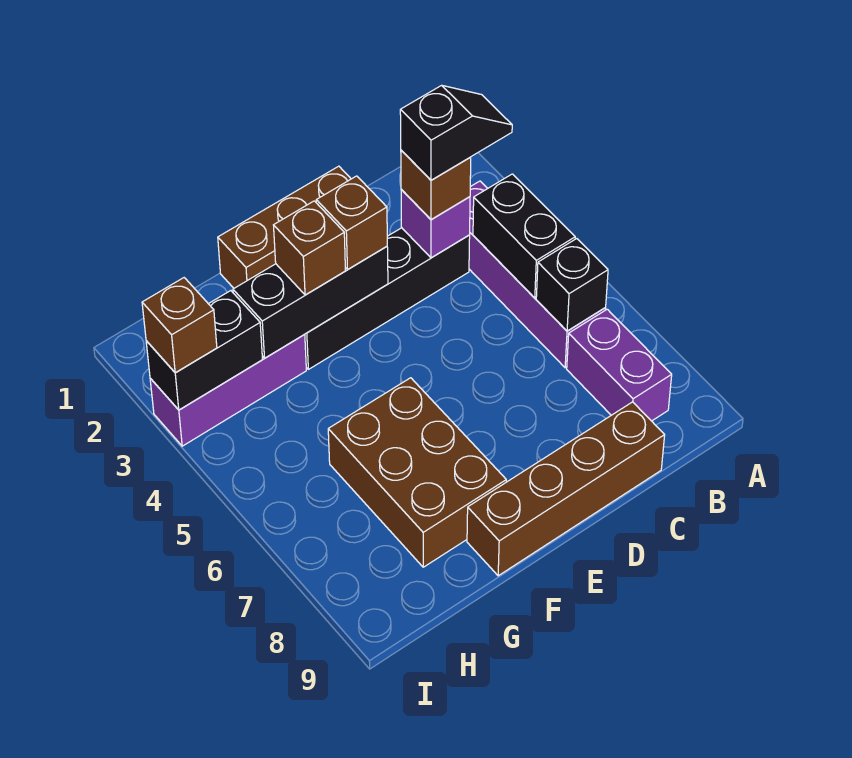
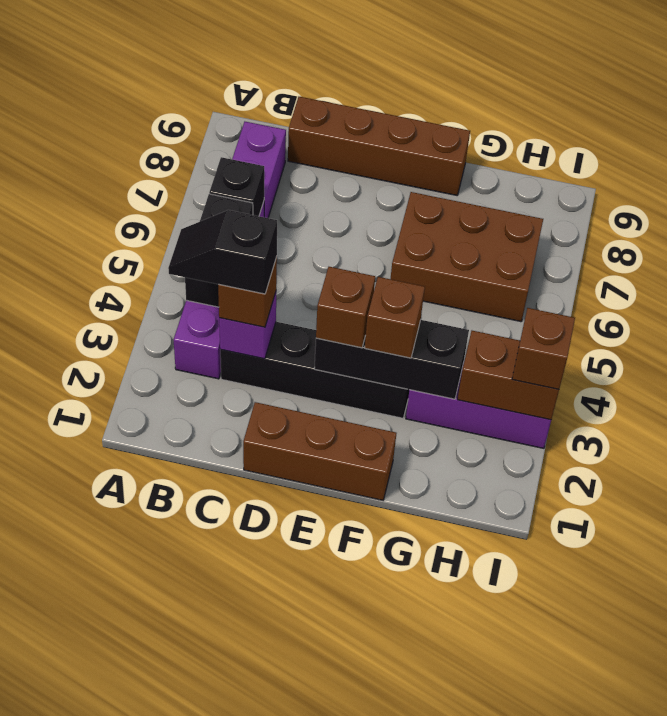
brown 2x3 brick [328,378,506,567] -> brown 2x3 brick turned to [391,192,543,322]
black 1x2 brick [146,291,263,410] -> brown 1x2 brick [457,331,559,420]

